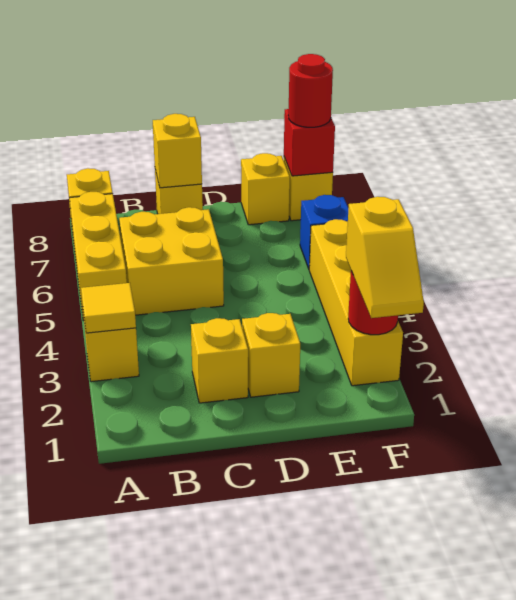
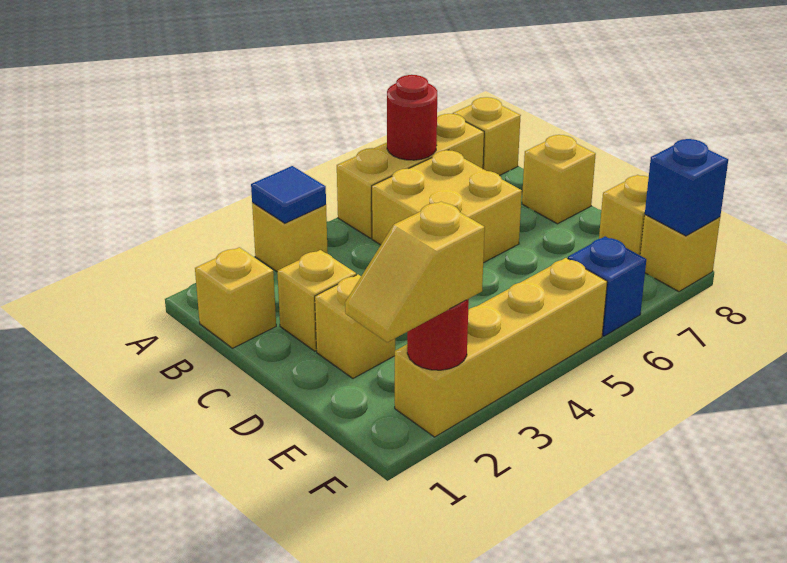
yellow 1x1 tile [81,283,136,333] -> blue 1x1 tile [251,166,326,223]
yellow 1x1 brick [153,114,202,188] -> yellow 1x1 brick moved to [195,247,276,348]
red 1x1 brick [284,109,335,176] -> blue 1x1 brick [645,139,728,236]
red 1x1 round brick [288,54,333,127] -> red 1x1 round brick moved to [387,75,437,160]

